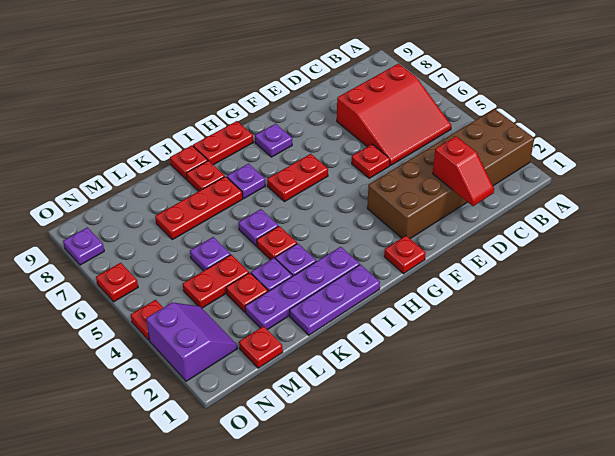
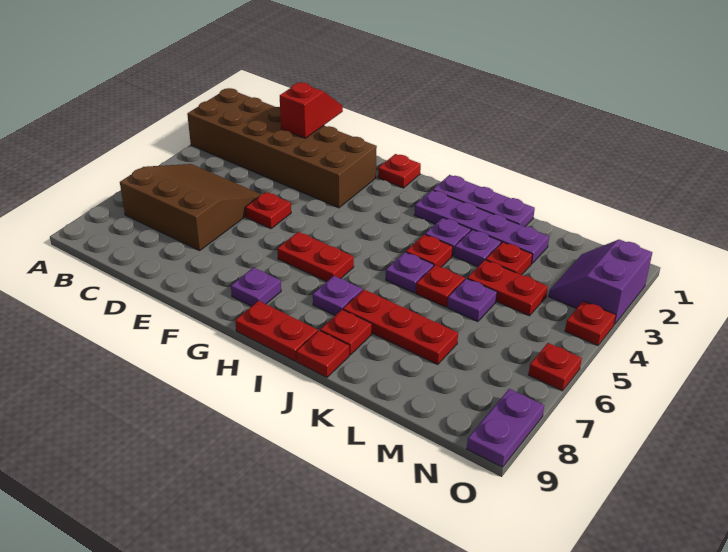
red 3x3 slope [337,64,451,166] -> brown 3x3 slope [120,164,261,251]
red 1x1 plate [239,326,283,368] -> red 1x1 plate moved to [416,265,465,307]
purple 1x1 plate [63,227,104,265] -> purple 1x2 plate [467,389,544,467]

